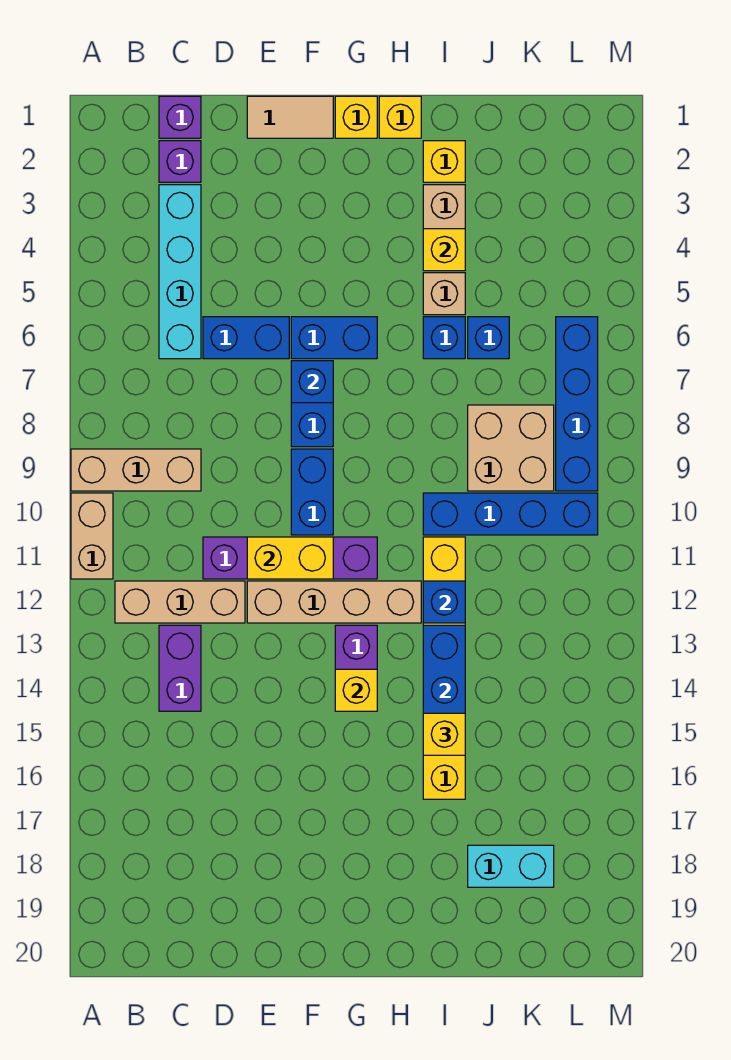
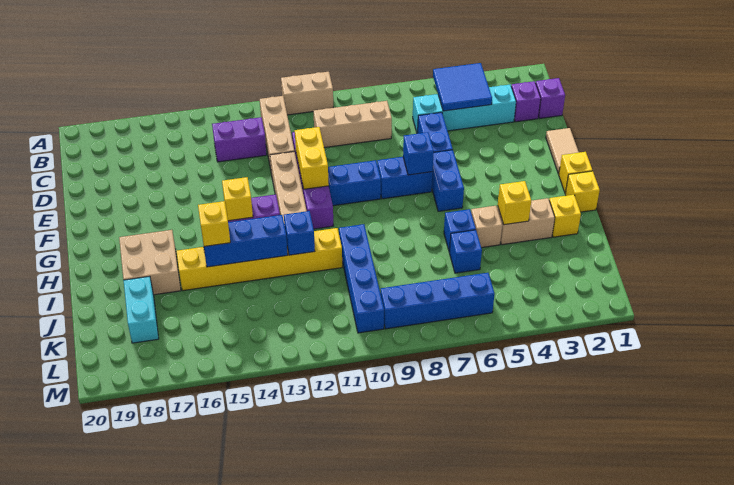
tan 1x3 brick [71,449,201,491] -> tan 1x3 brick turned to [313,101,392,148]
none -> blue 2x2 tile [433,63,492,111]
tan 2x2 brick [468,405,554,491] -> tan 2x2 brick moved to [119,230,181,295]

